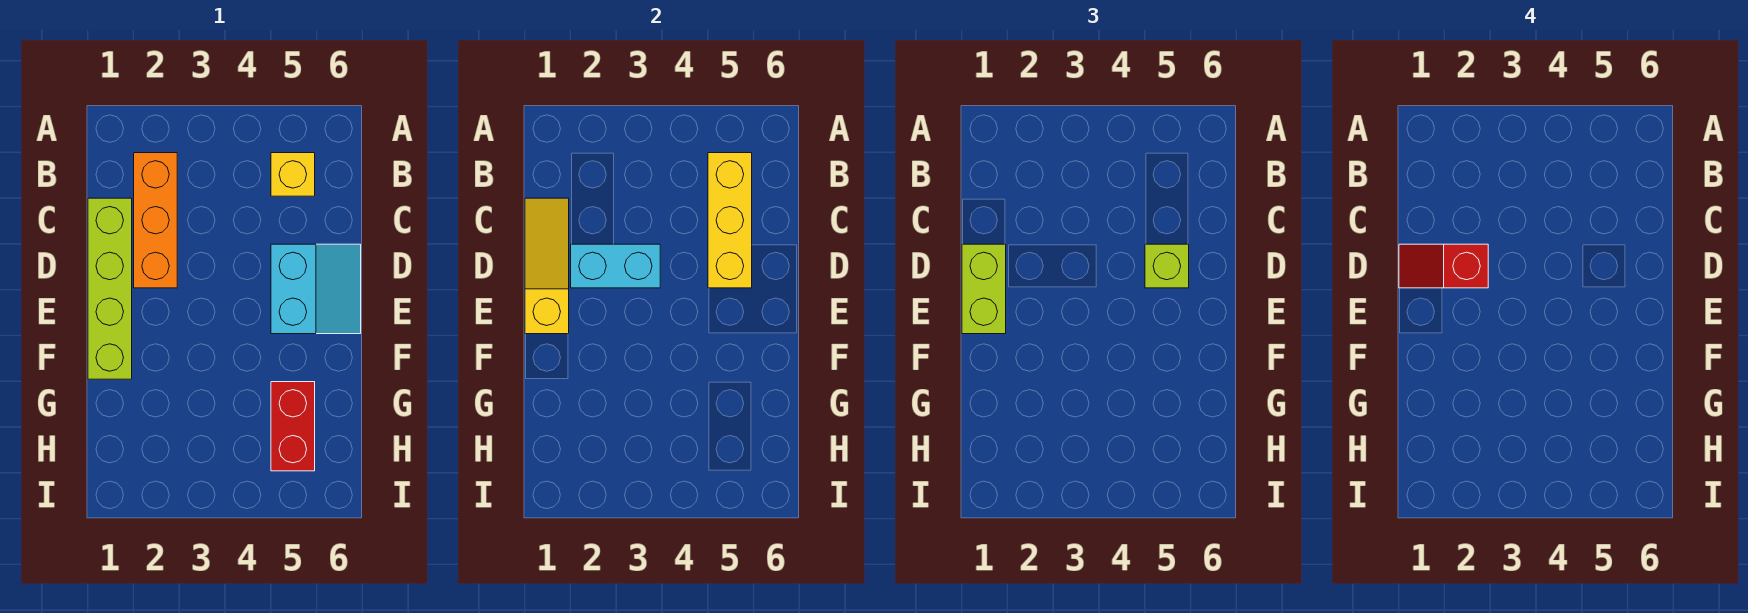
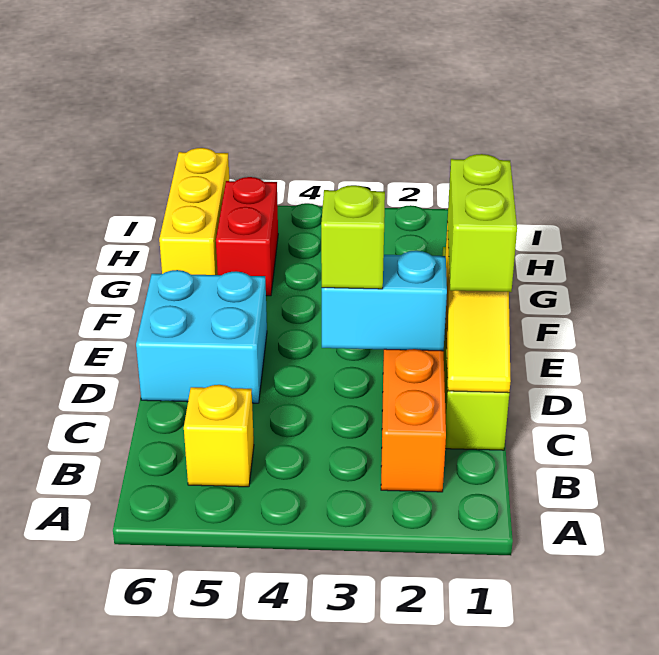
yellow 1x3 brick [708,153,752,288] -> yellow 1x3 brick moved to [159,148,229,275]
red 1x2 slope [1399,244,1488,288] -> none
cyan 2x2 slope [271,244,361,334] -> cyan 2x2 brick [136,270,267,403]
lime 1x1 brick [1145,244,1189,288] -> lime 1x1 brick moved to [321,185,385,289]

